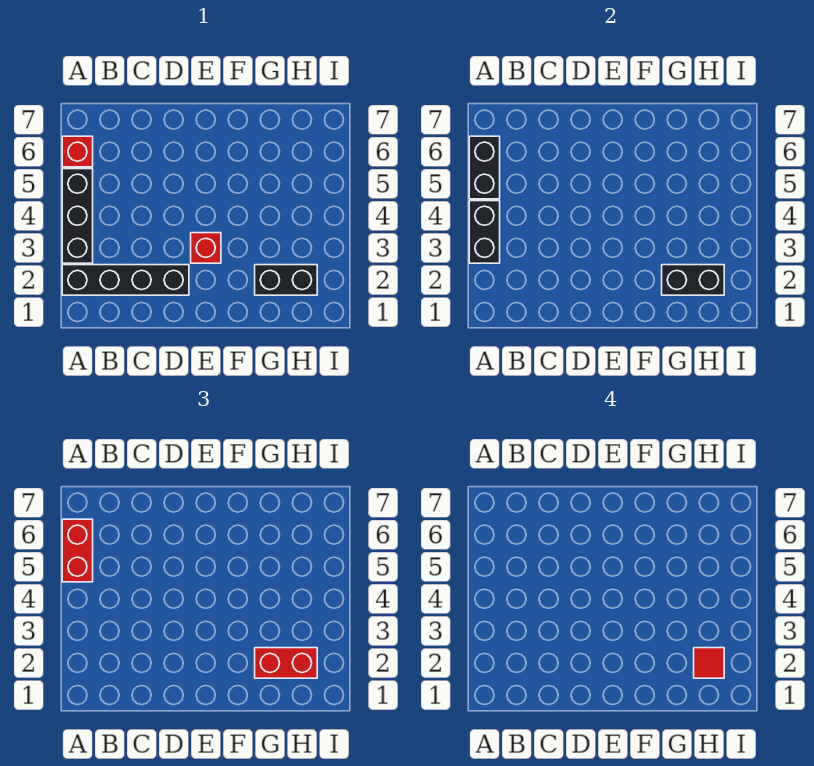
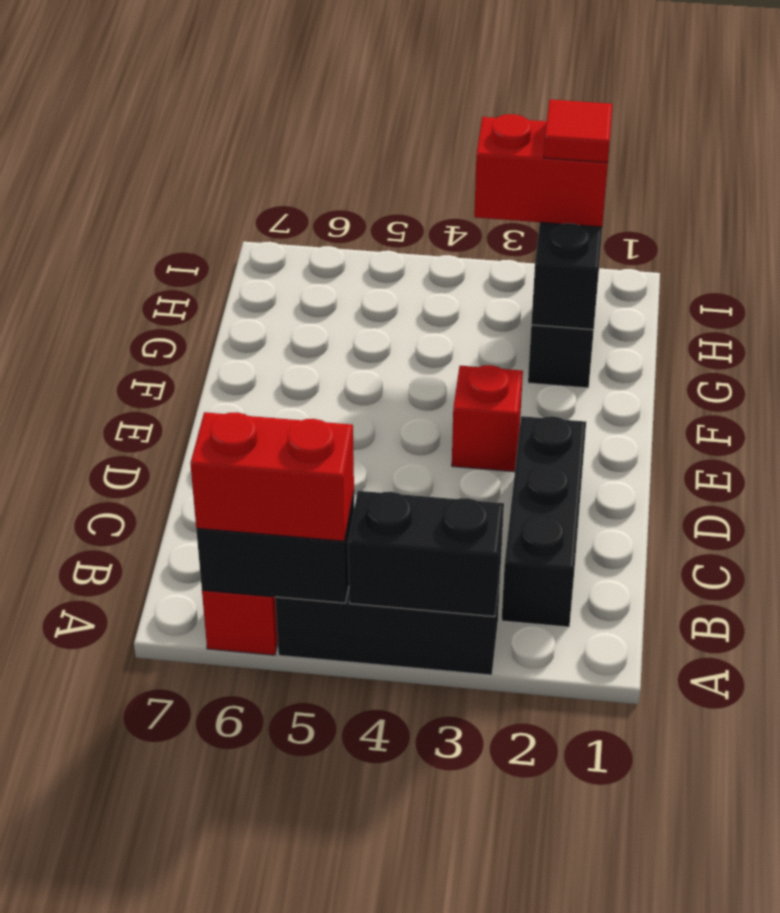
black 1x4 brick [62,265,189,295] -> black 1x3 brick [502,416,586,627]
red 1x2 brick [255,648,317,678] -> red 1x2 brick turned to [474,114,608,227]

